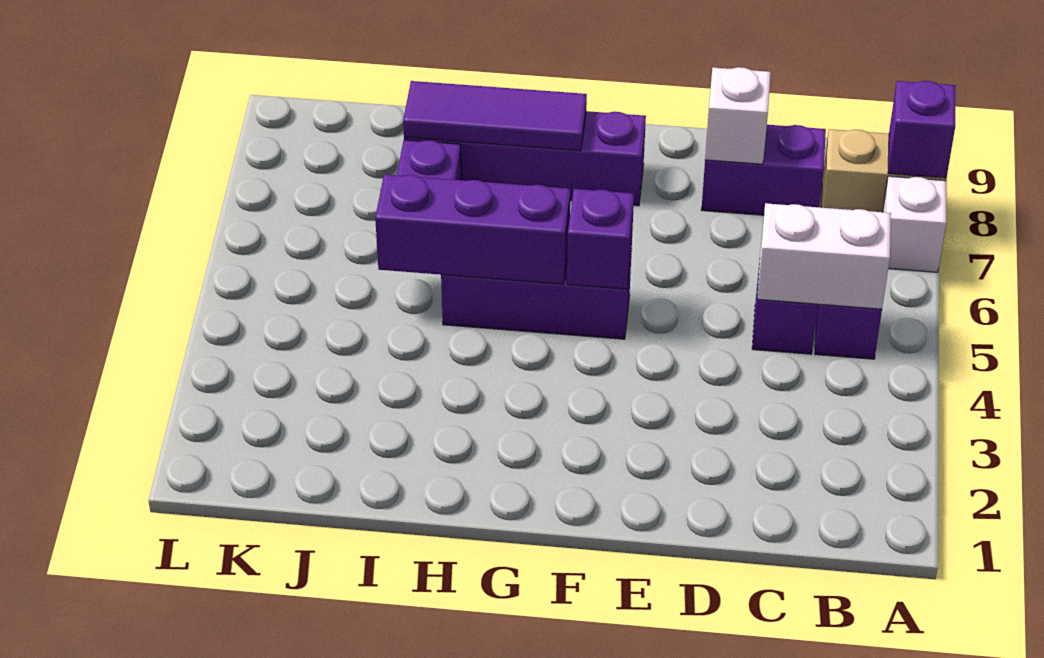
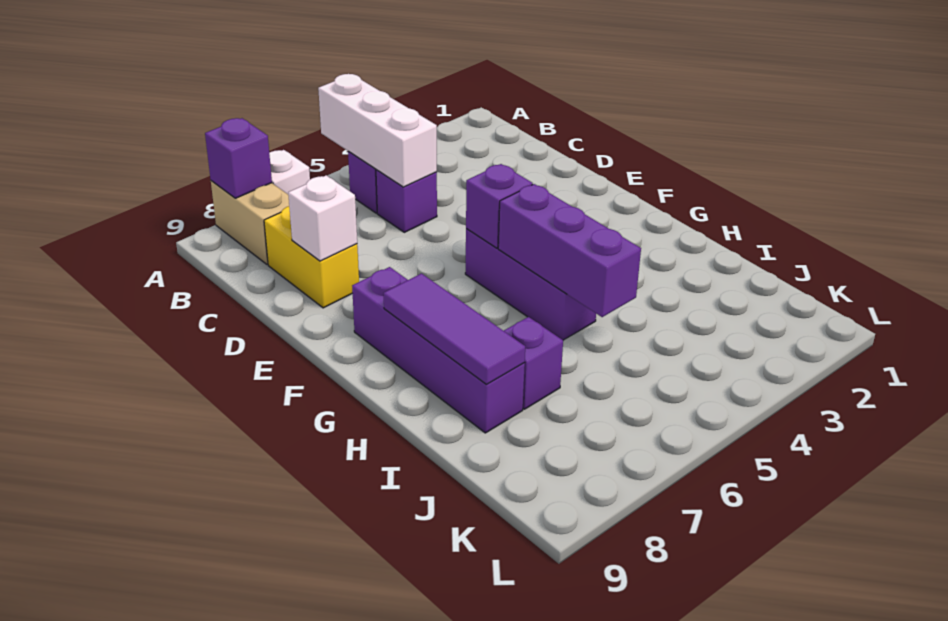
white 1x2 brick [757,203,891,309] -> white 1x3 brick [318,74,437,187]
purple 1x2 brick [701,125,826,215] -> yellow 1x2 brick [264,206,359,308]

